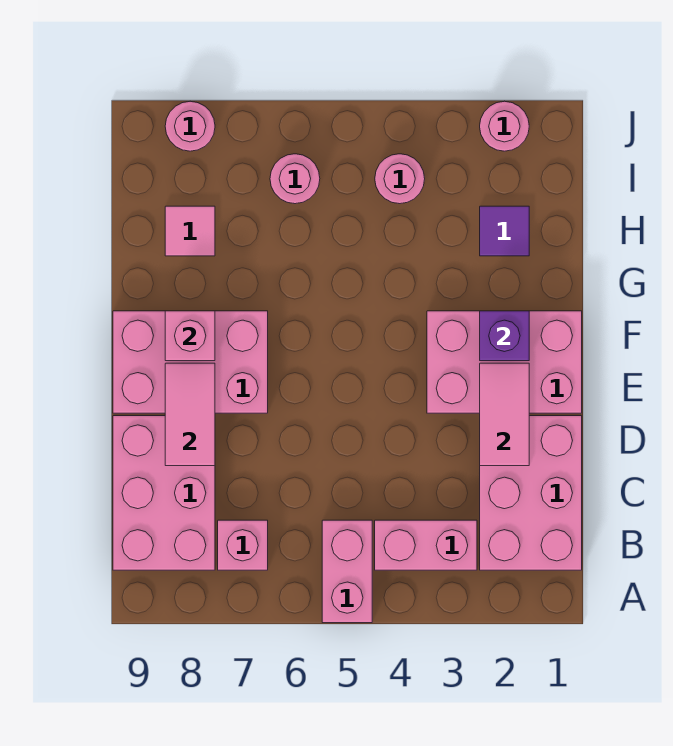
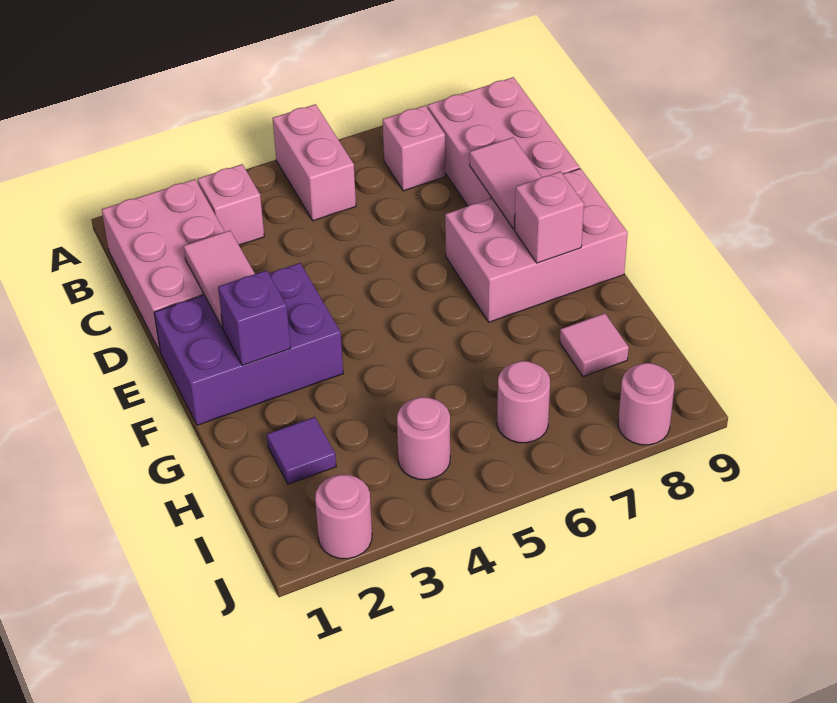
pink 1x2 brick [375,520,477,570] -> pink 1x1 brick [198,164,264,245]
pink 2x3 brick [427,311,582,413] -> purple 2x3 brick [154,263,343,425]

